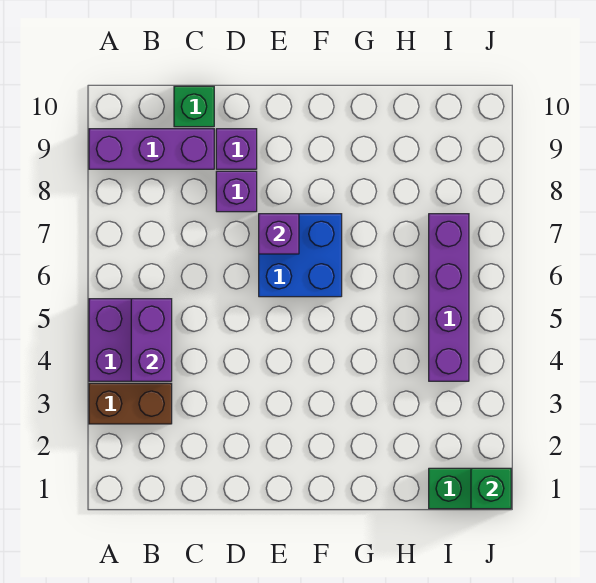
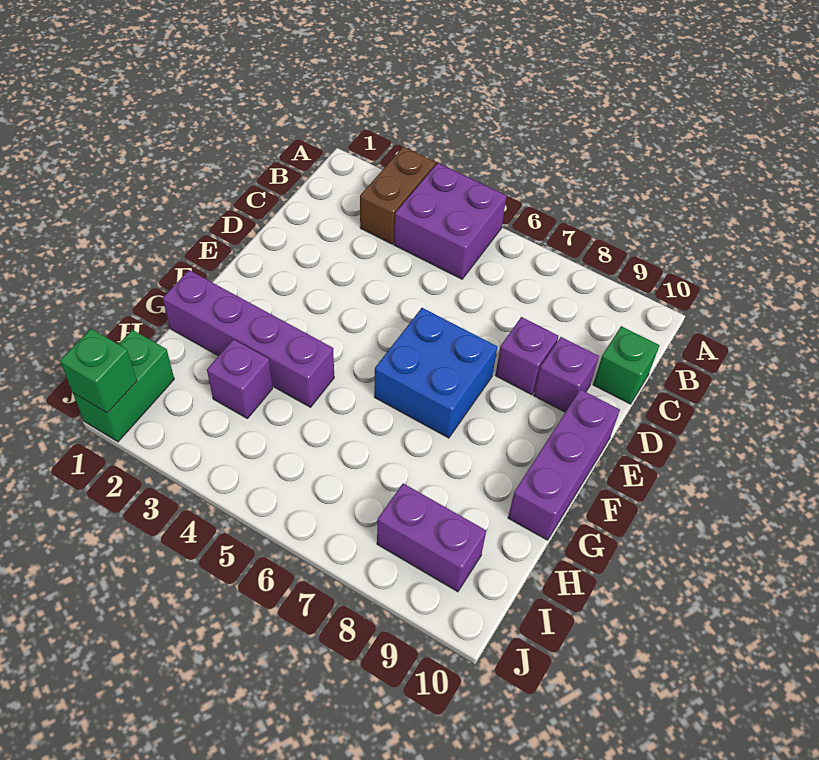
purple 1x3 brick [89,129,214,169] -> purple 1x3 brick moved to [508,389,620,540]
purple 1x2 brick [131,299,172,381] -> purple 1x2 brick moved to [377,483,486,592]
purple 1x1 brick [259,214,299,254] -> purple 1x1 brick moved to [207,339,273,418]
purple 1x4 brick [429,214,469,381] -> purple 1x4 brick moved to [163,270,334,407]

